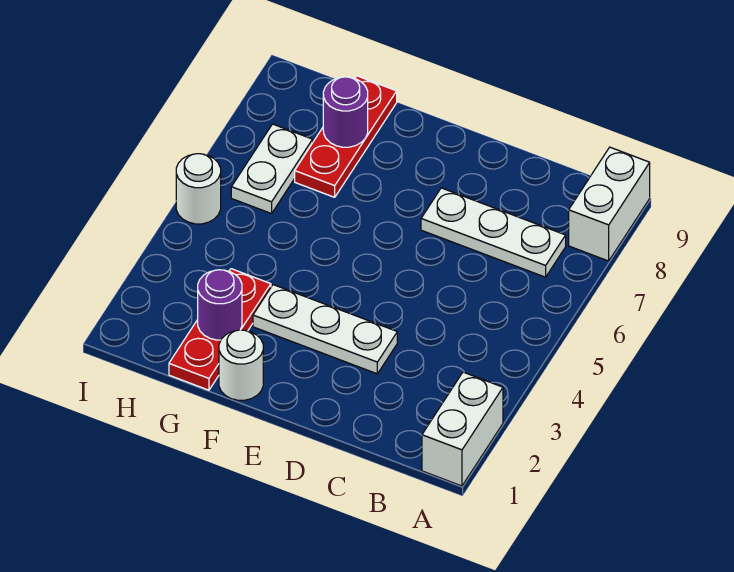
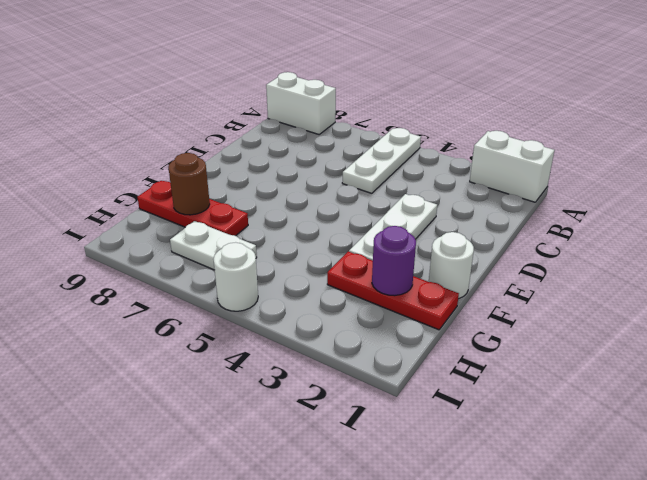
white 1x3 plate [421,188,566,277] -> white 1x3 plate moved to [342,128,421,193]
purple 1x1 round brick [323,77,368,147] -> brown 1x1 round brick [168,153,210,215]

